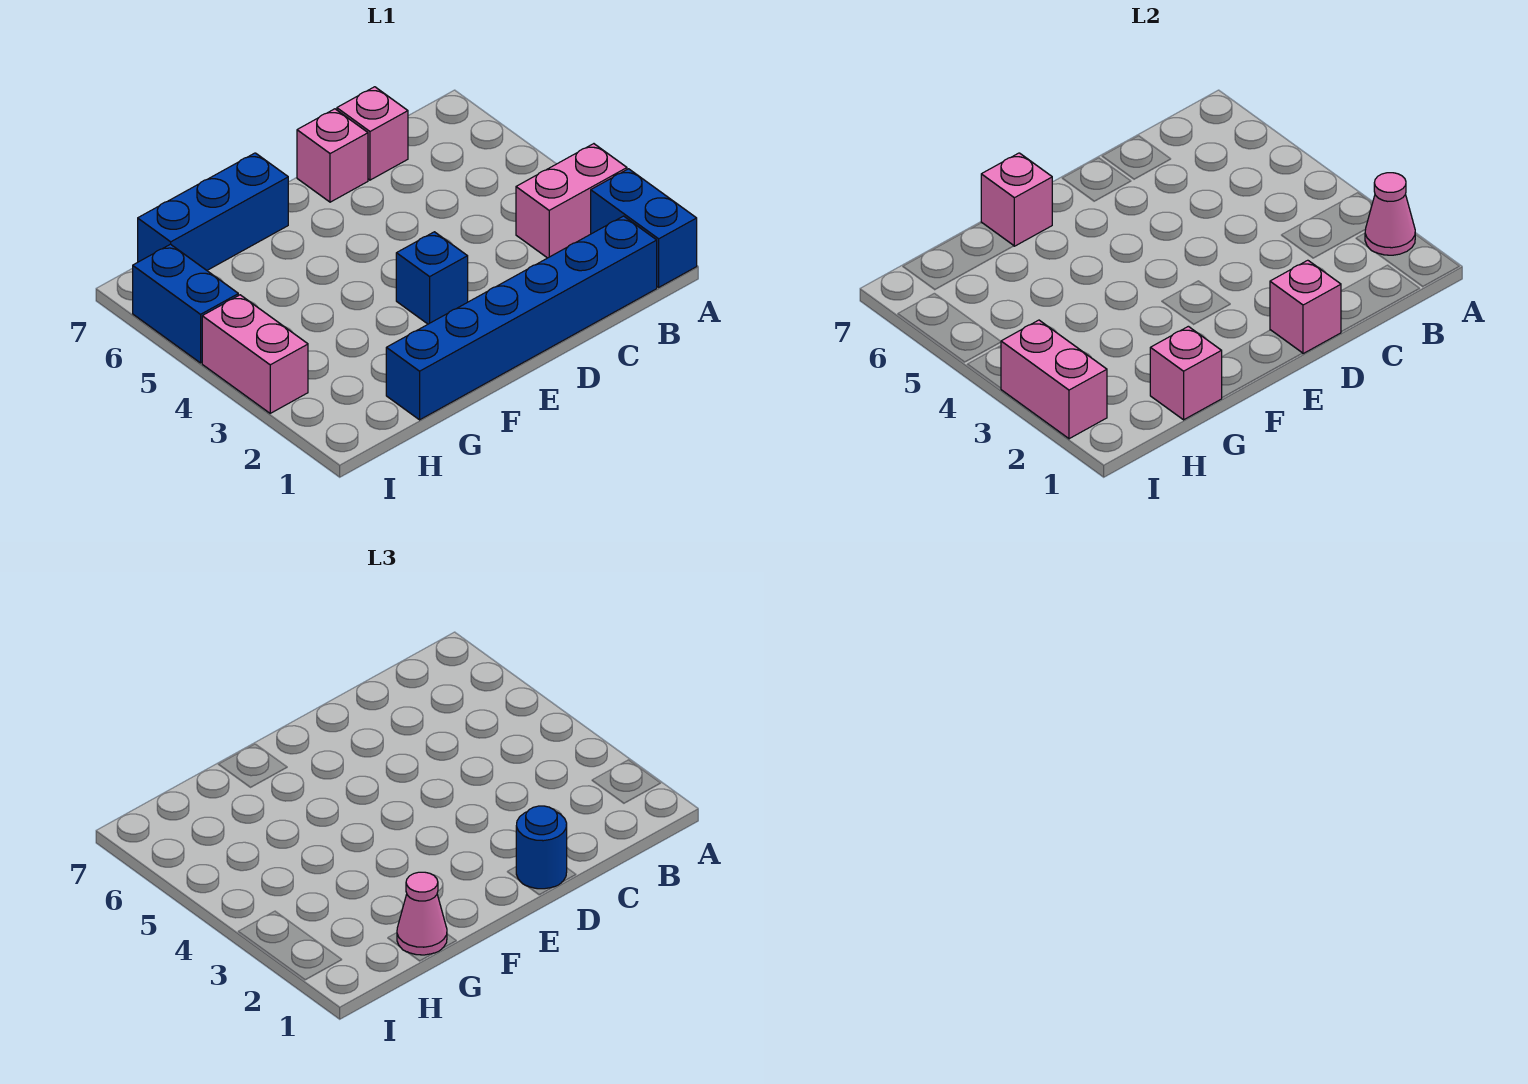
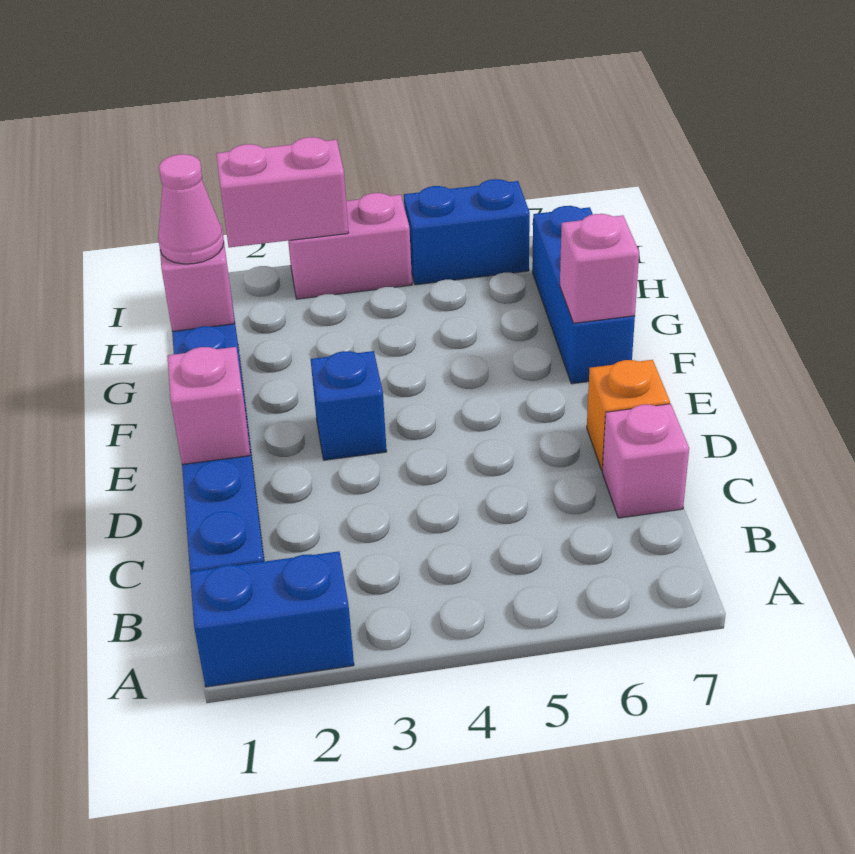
pink 1x1 cone [1365,173,1415,255] -> none
pink 1x2 brick [516,144,627,258] -> none
blue 1x1 round brick [516,806,567,889] -> none
pink 1x1 brick [297,109,368,202] -> orange 1x1 brick [587,360,670,470]

